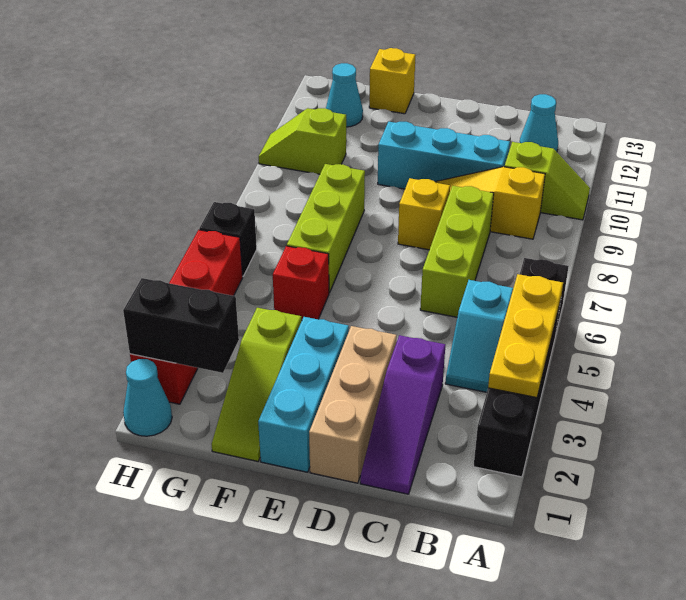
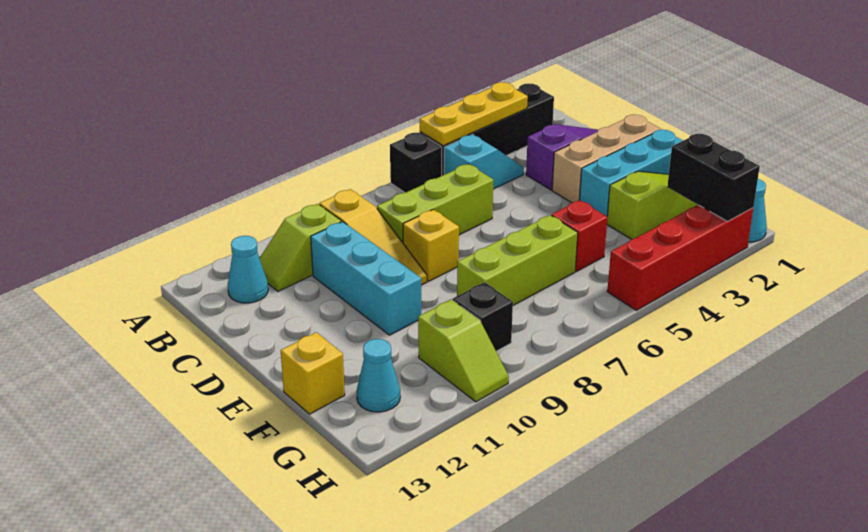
lime 1x2 slope [505,142,590,220] -> lime 1x2 slope turned to [259,204,342,291]
black 1x1 brick [199,202,257,276] -> black 1x1 brick moved to [453,282,513,351]

